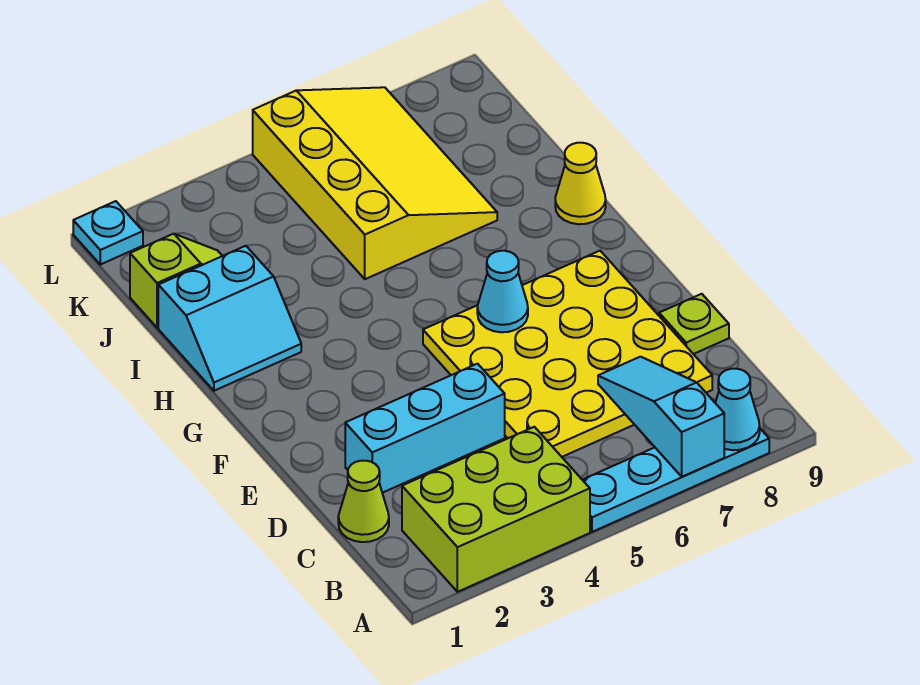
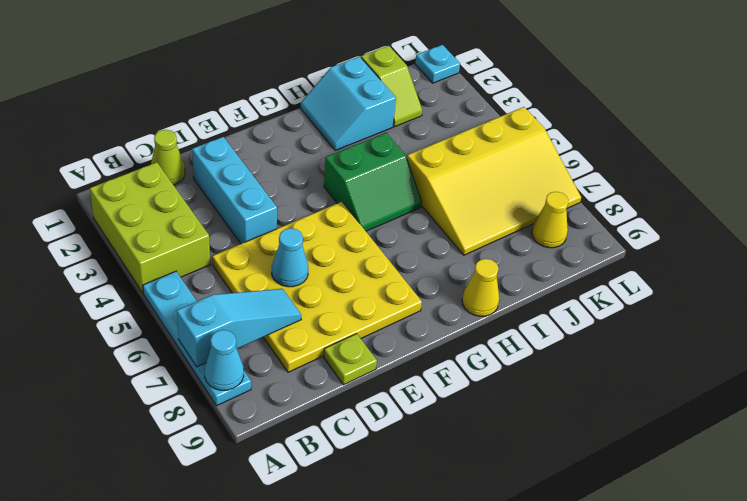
cyan 1x1 cone [477,251,528,332] -> cyan 1x1 cone moved to [272,228,308,287]
none -> green 2x2 slope [324,133,422,231]
none -> yellow 1x1 cone [532,192,568,248]

